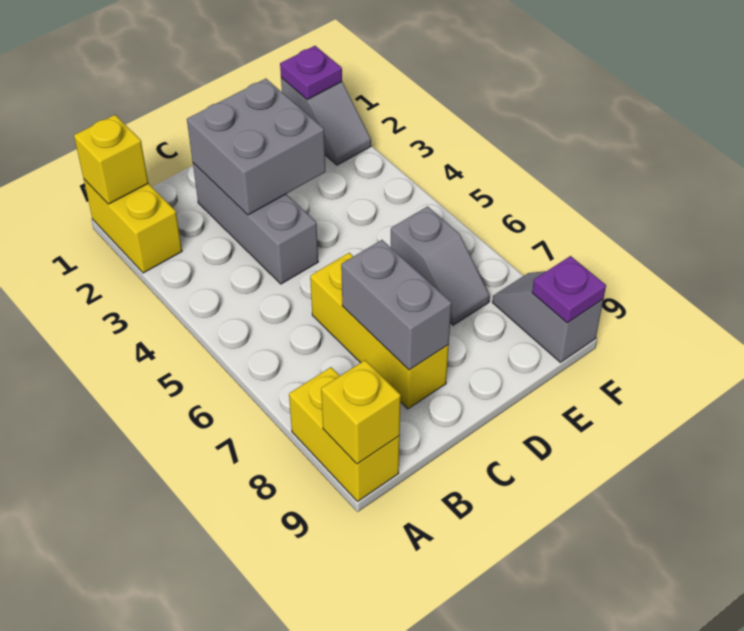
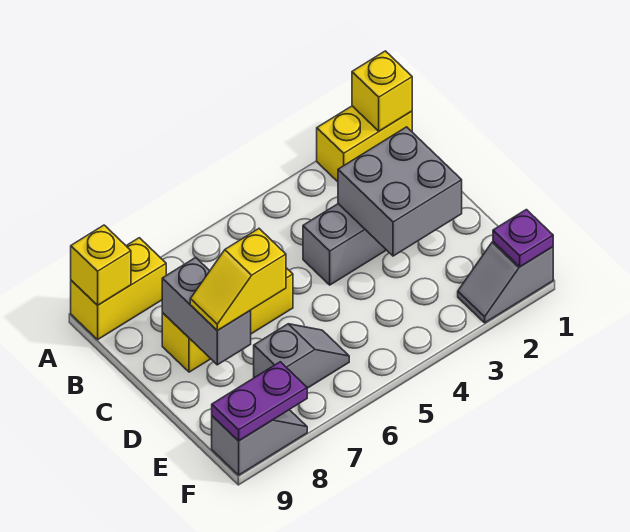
grey 1x2 brick [341,240,452,370] -> grey 1x2 brick turned to [162,257,251,365]
none -> yellow 1x2 slope [190,229,286,331]
grey 1x2 slope [391,206,490,325] -> grey 1x2 slope turned to [254,324,349,388]
purple 1x1 plate [532,256,606,323] -> purple 1x2 plate [212,362,307,441]

